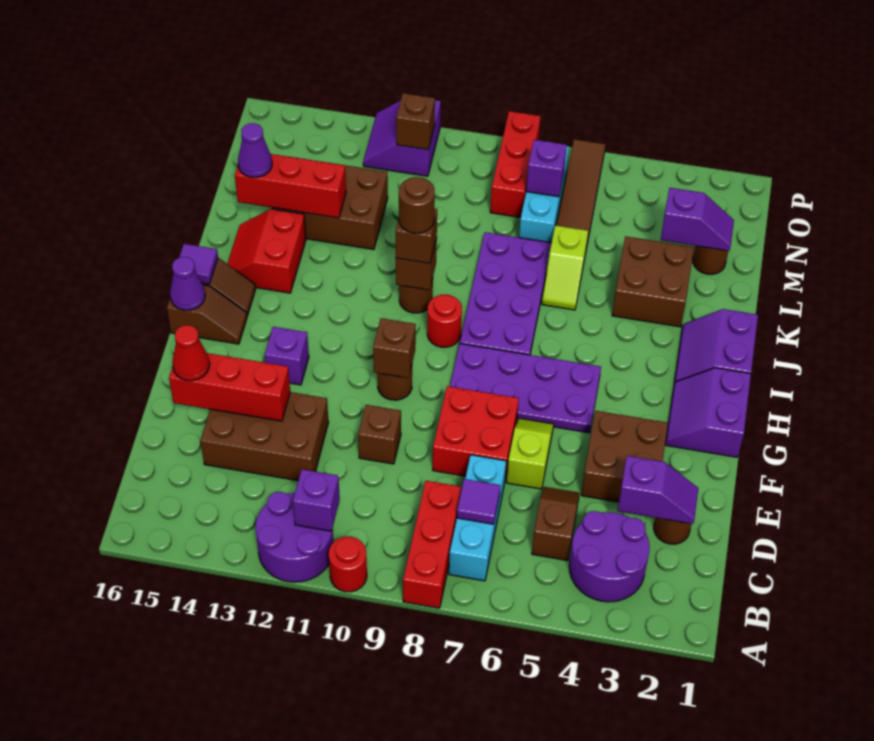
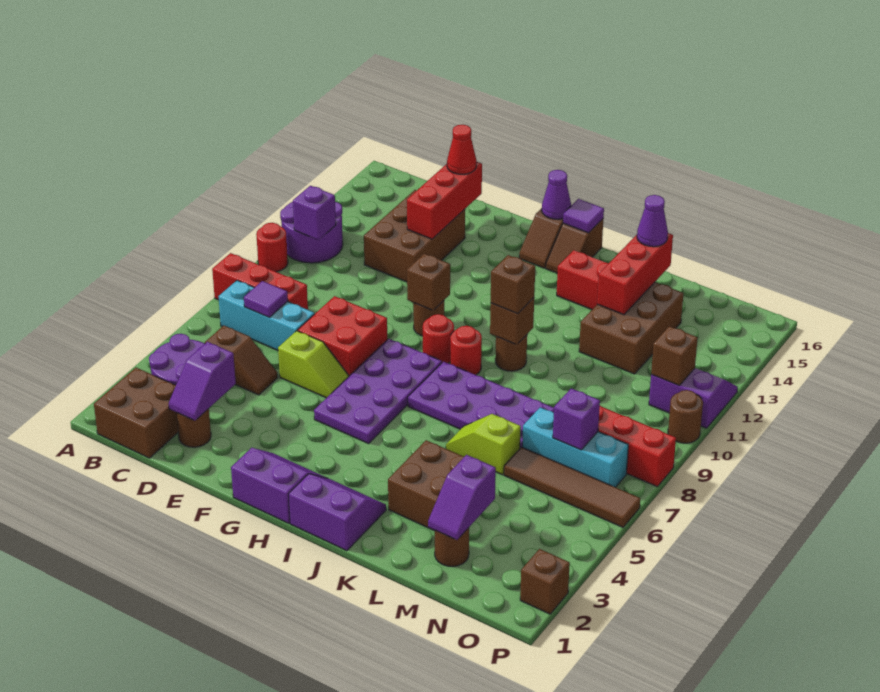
brown 2x2 brick [581,411,668,502] -> brown 2x2 brick moved to [94,368,178,458]
brown 1x1 brick [358,405,401,464] -> brown 1x1 brick moved to [520,549,570,614]
purple 1x1 brick [265,327,309,385] -> none
none -> red 1x1 round brick [423,314,454,363]
brown 1x1 round brick [399,177,435,233] -> brown 1x1 round brick moved to [668,390,703,443]

